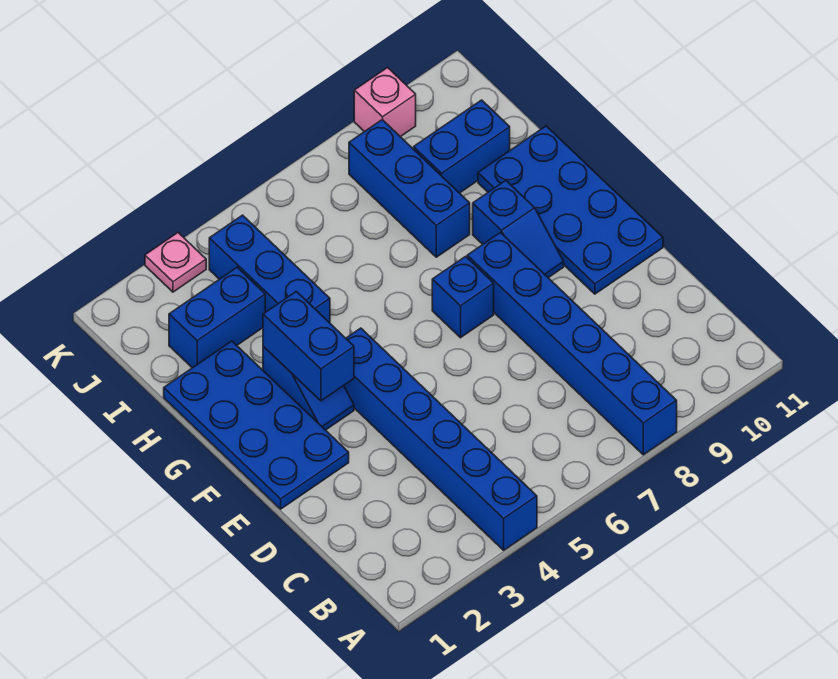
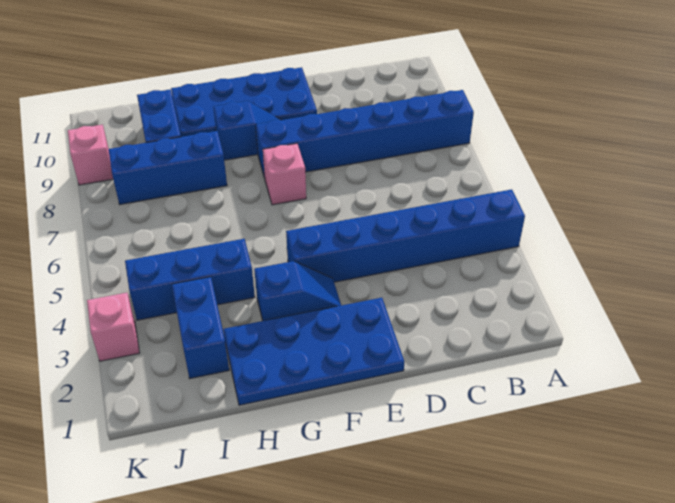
blue 1x2 brick [263,291,354,401] -> none
blue 1x1 brick [432,256,494,338] -> pink 1x1 brick [263,143,306,205]
pink 1x1 plate [145,233,206,292] -> pink 1x1 brick [87,293,139,361]

